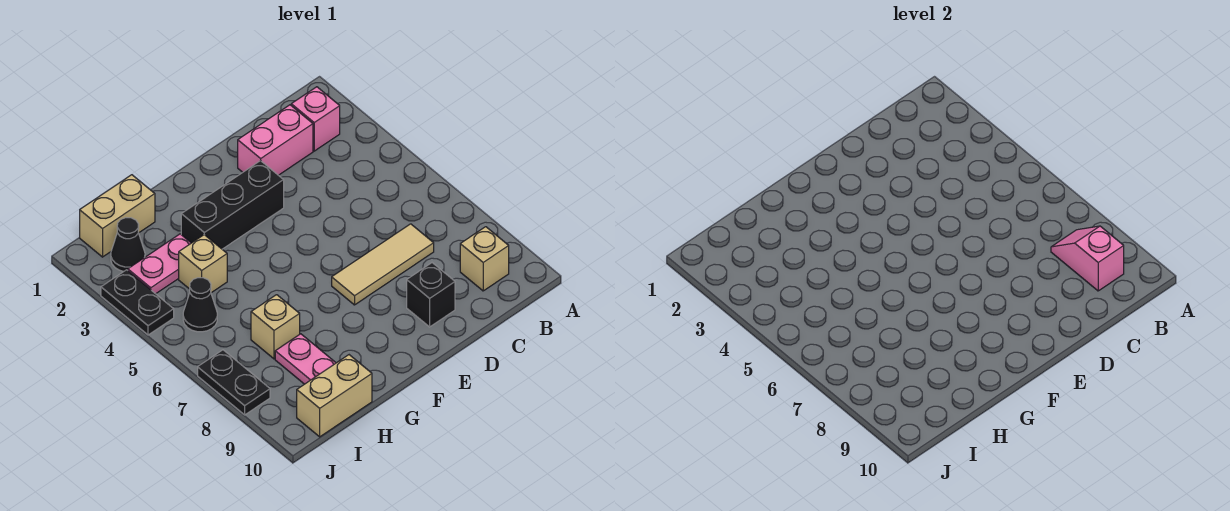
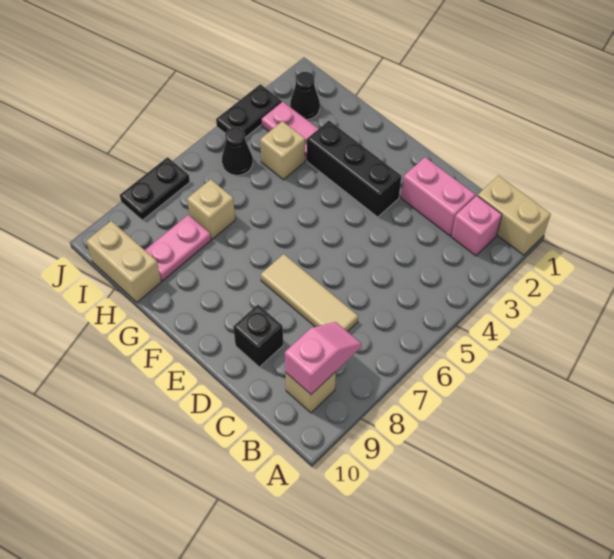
tan 1x2 brick [80,175,155,257] -> tan 1x2 brick moved to [478,176,551,255]

